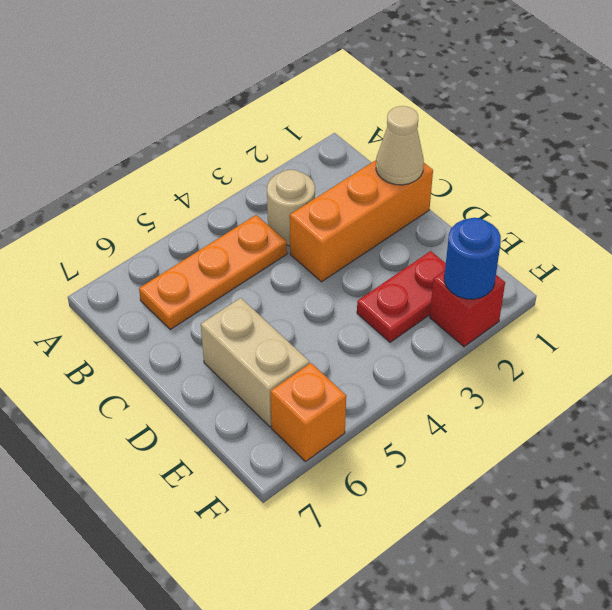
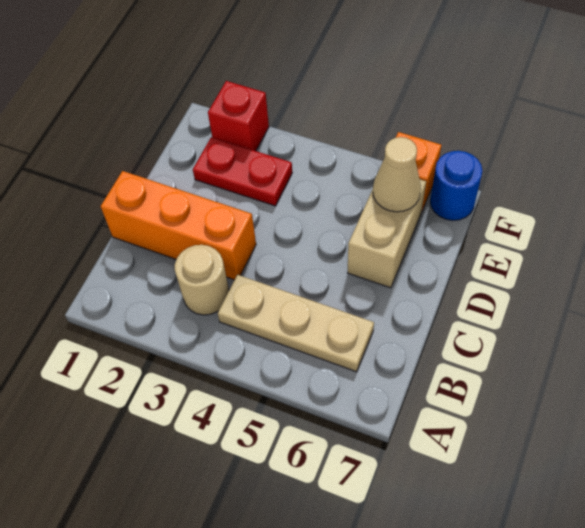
orange 1x3 plate [139,215,287,330] -> tan 1x3 plate [218,275,374,372]
tan 1x1 cone [376,106,424,185] -> tan 1x1 cone moved to [373,137,421,212]
blue 1x1 round brick [444,218,501,299] -> blue 1x1 round brick moved to [430,151,482,220]

